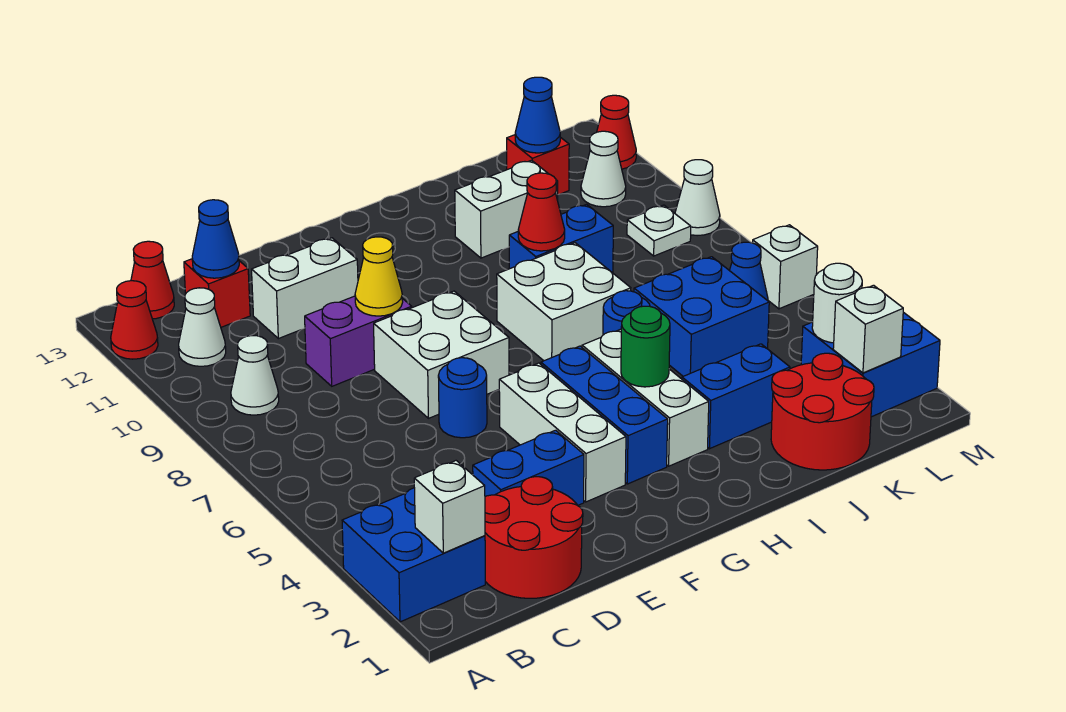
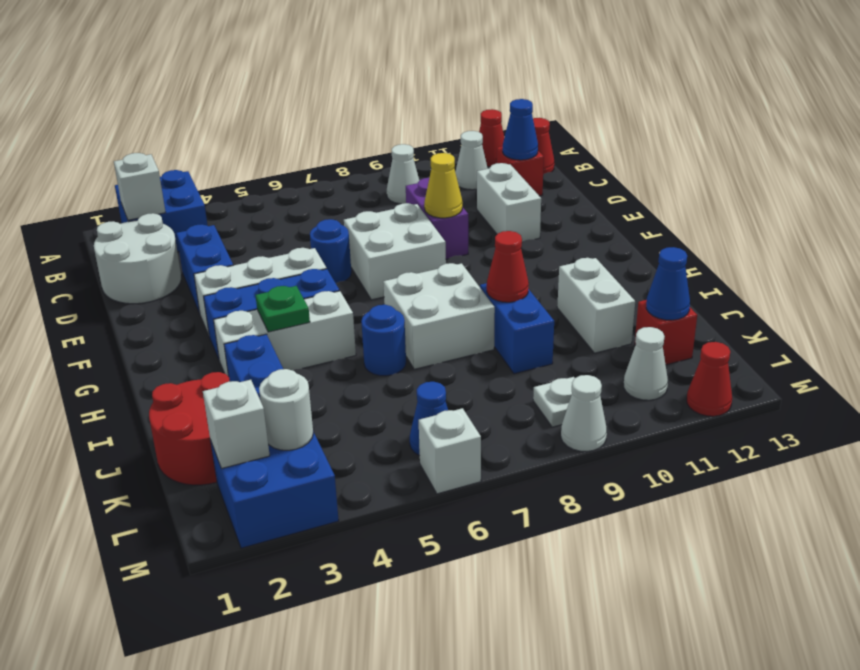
red 2x2 round brick [485,477,583,598] -> white 2x2 round brick [94,213,181,304]
green 1x1 round brick [621,306,670,387] -> green 1x1 plate [256,286,310,332]
blue 2x2 brick [634,257,769,376] -> none

